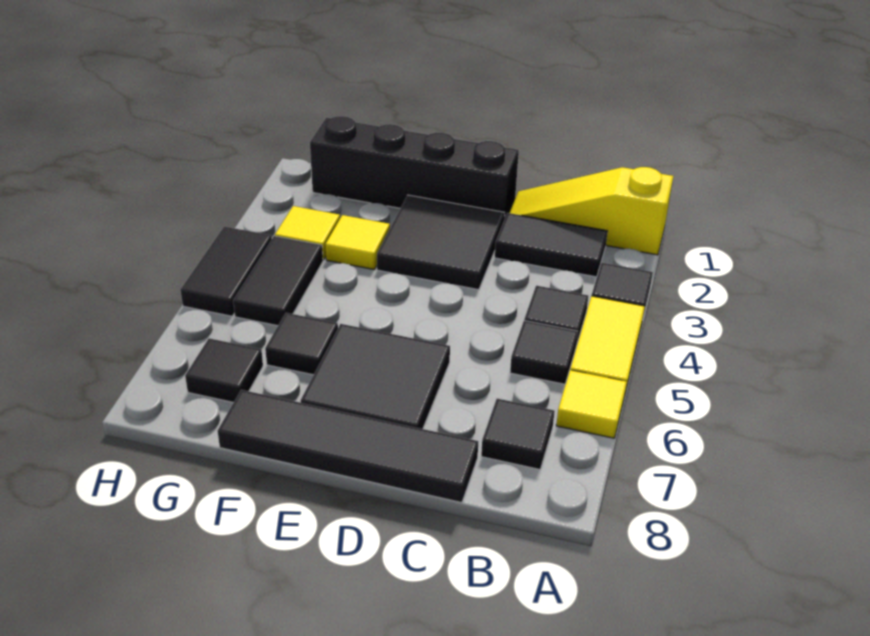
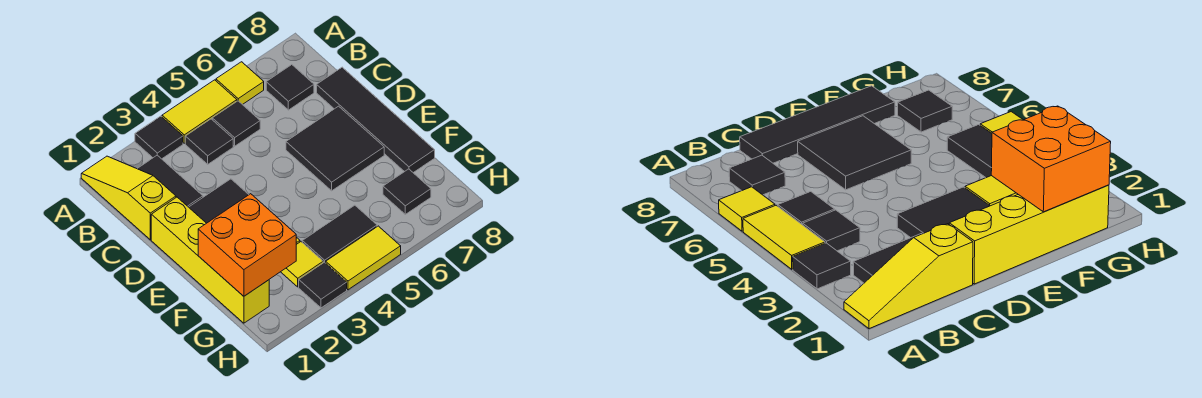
yellow 1x3 slope [510,167,673,255] -> yellow 1x3 slope turned to [81,156,176,240]
black 1x4 brick [310,116,519,219] -> yellow 1x4 brick [151,197,269,323]
none -> orange 2x2 brick [198,194,296,296]
black 1x1 tile [265,313,338,375] -> black 1x1 tile moved to [299,262,347,308]
black 1x2 tile [180,226,272,316] -> yellow 1x2 tile [326,226,401,290]

